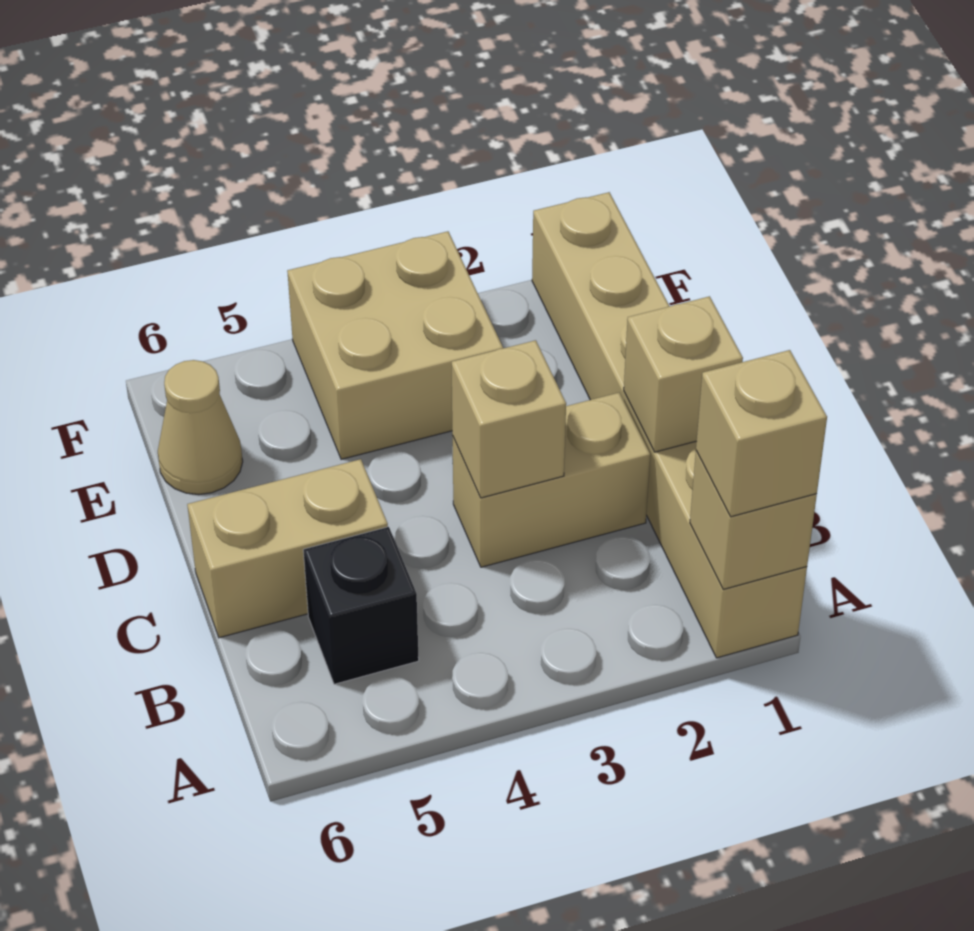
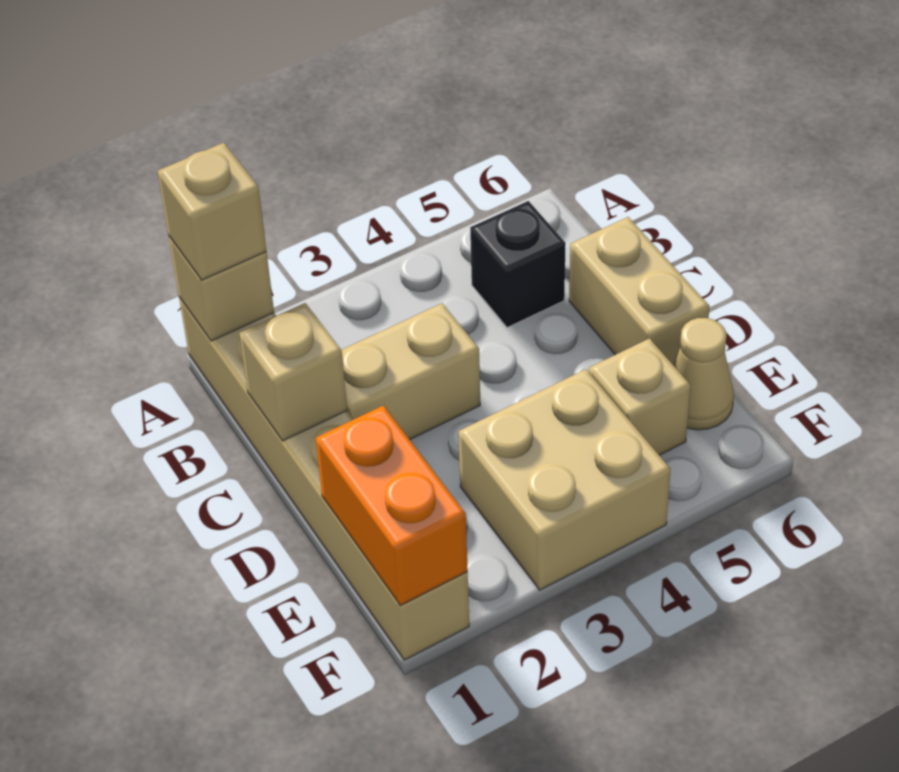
tan 1x1 brick [451,340,566,498] -> tan 1x1 brick moved to [589,338,691,455]
tan 1x2 brick [187,459,388,638] -> tan 1x2 brick turned to [569,217,710,364]
none -> orange 1x2 brick [316,406,468,605]

